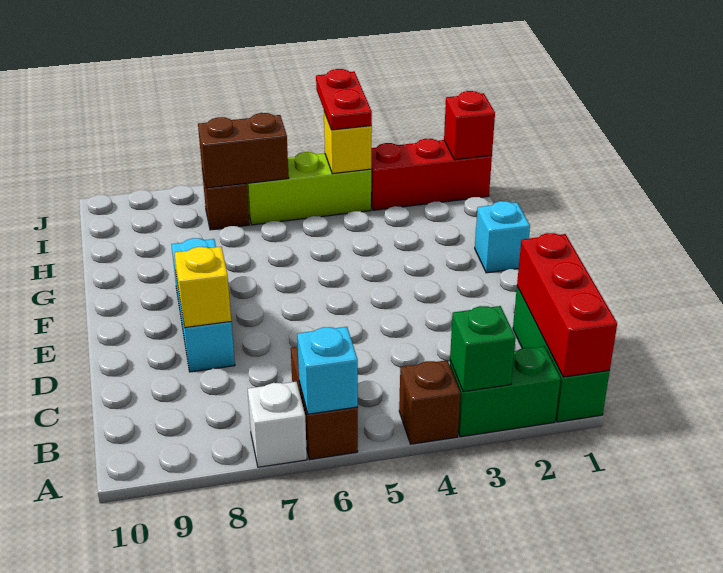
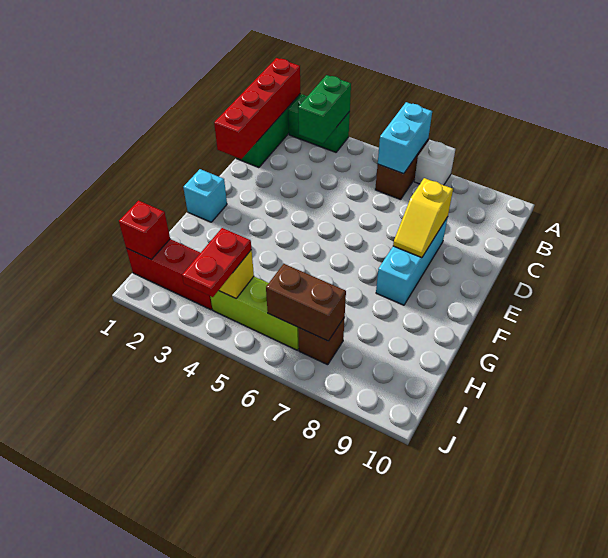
red 1x3 brick [517,233,617,377] -> red 1x4 brick [214,58,300,159]
green 1x1 brick [450,306,516,392] -> green 1x2 brick [298,75,351,143]
brown 1x1 brick [399,360,460,444] -> none
cyan 1x1 brick [297,327,358,414] -> cyan 1x2 brick [378,102,432,174]

